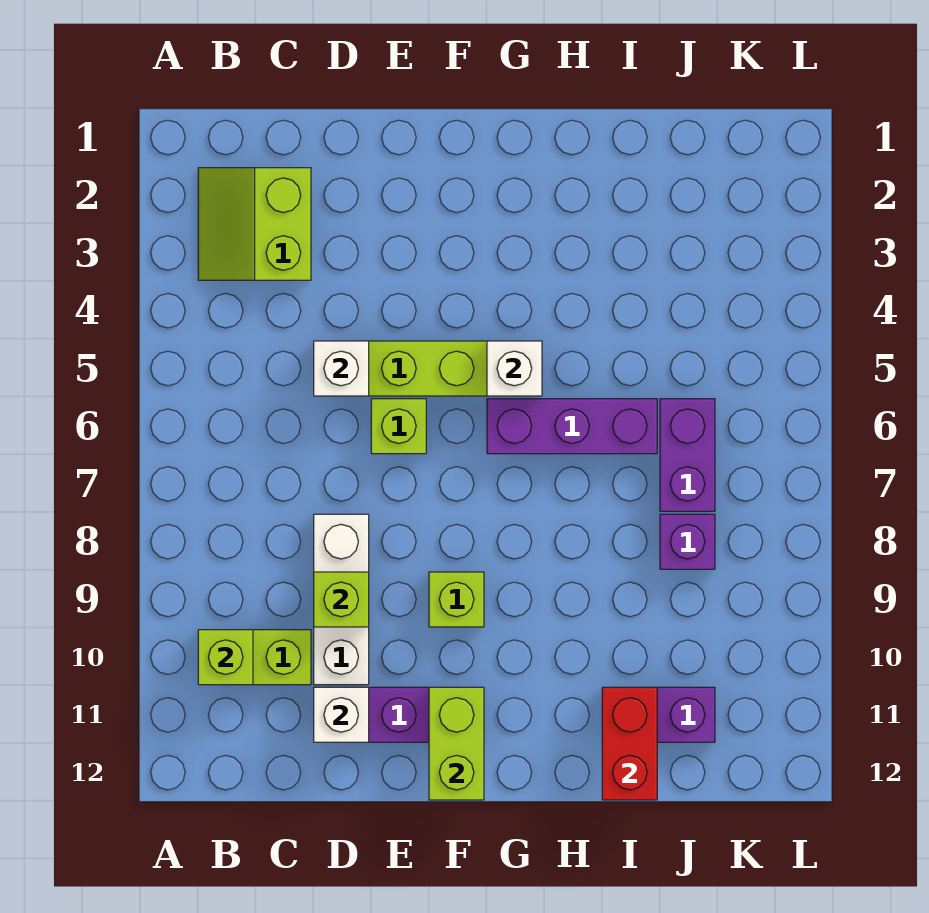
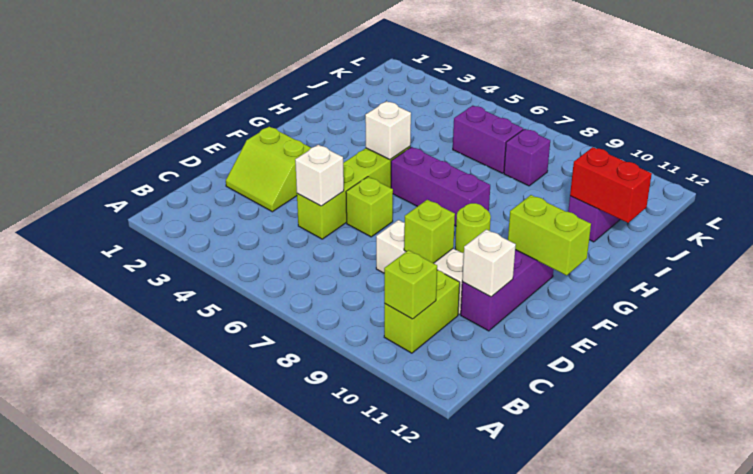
lime 2x2 slope [198,168,311,280] -> lime 2x2 slope moved to [226,127,311,212]
lime 1x1 brick [429,572,484,627] -> lime 1x1 round brick [455,203,491,253]
purple 1x3 brick [487,399,657,454] -> purple 1x3 brick turned to [391,147,490,226]

